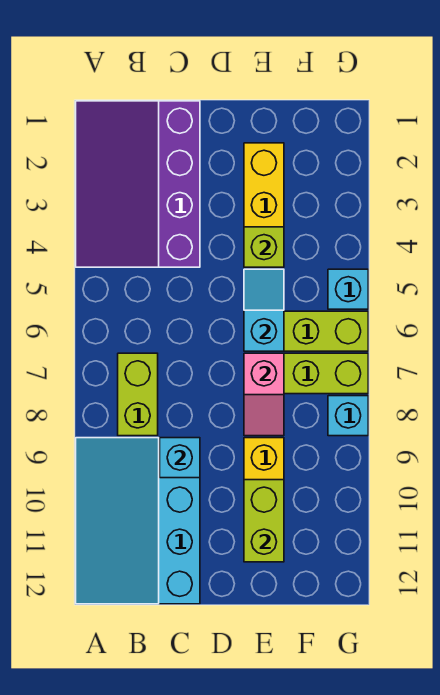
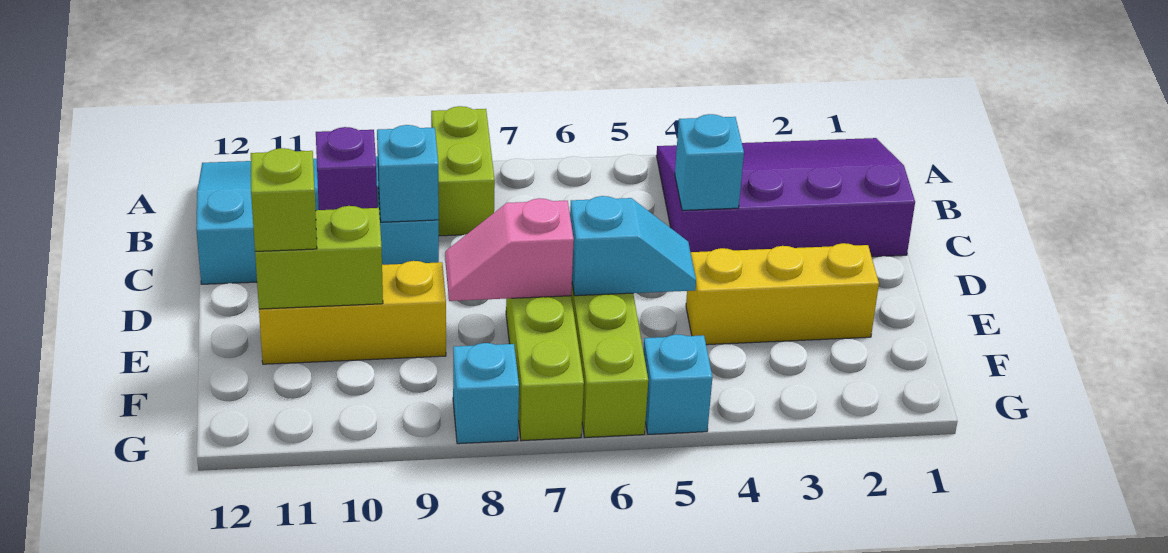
lime 1x2 brick [118,353,158,436] -> lime 1x2 brick turned to [431,106,495,236]
none -> cyan 1x1 brick [675,114,744,210]
none -> purple 1x1 brick [316,127,377,210]
lime 1x1 brick [244,227,284,267] -> lime 1x1 brick moved to [251,148,317,251]

